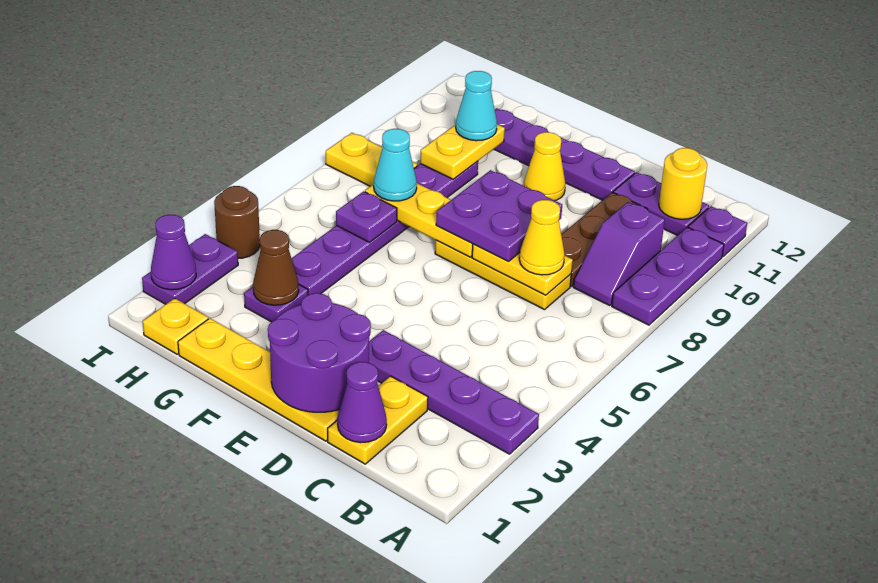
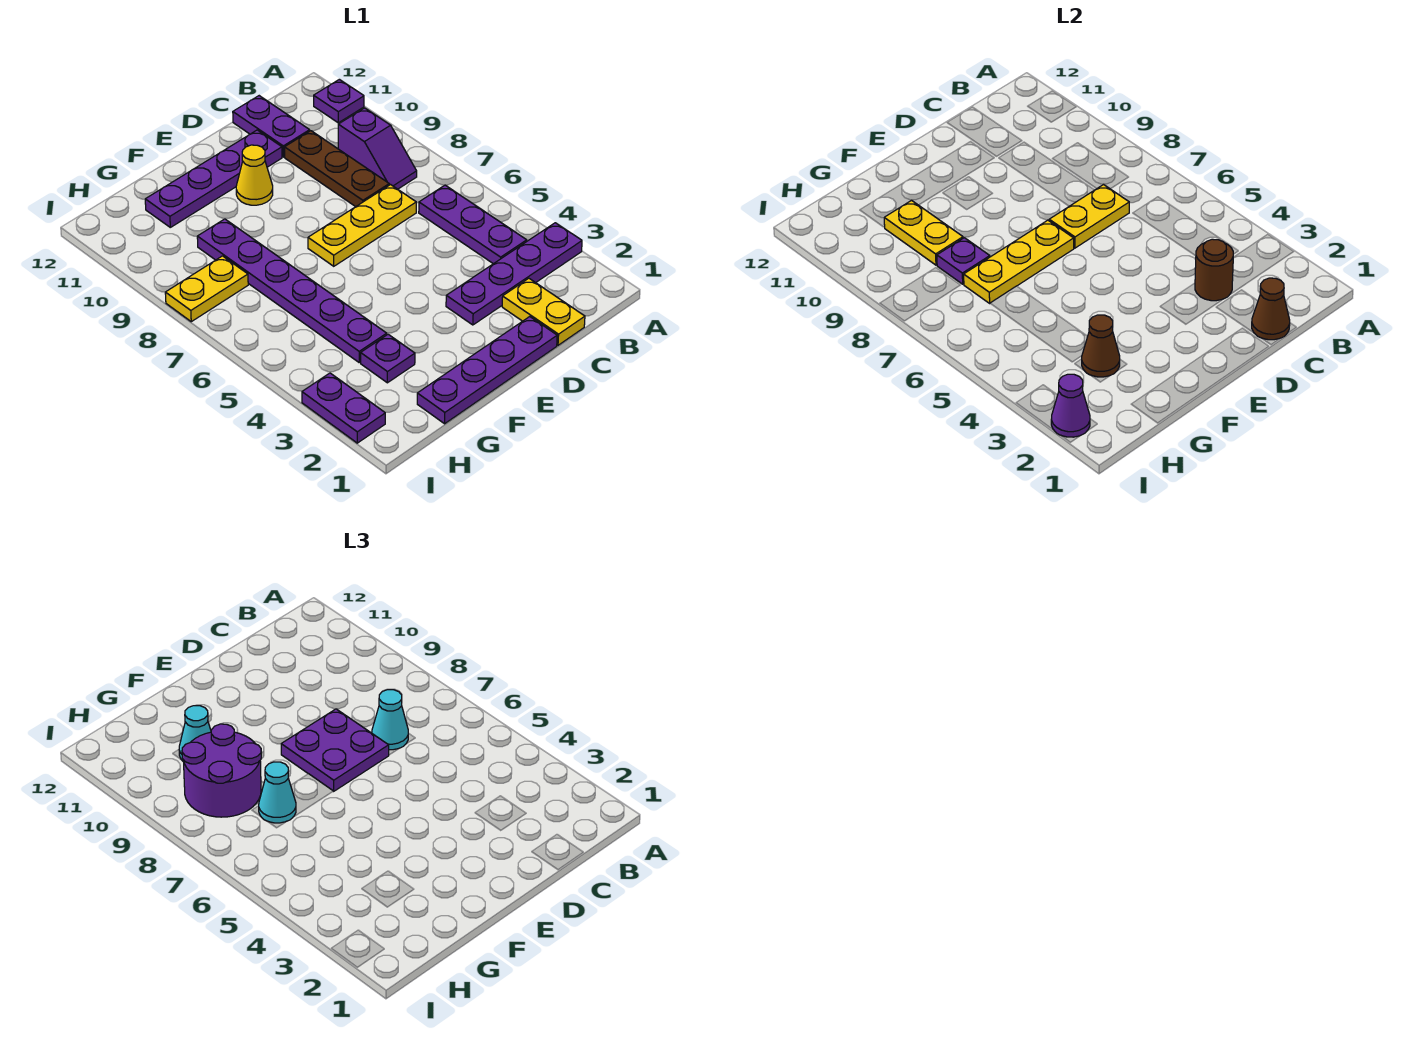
purple 1x3 plate [612,227,724,325] -> purple 1x3 plate moved to [419,185,527,264]
purple 1x2 plate [613,172,709,236] -> purple 1x2 plate turned to [233,96,310,157]
yellow 1x1 round brick [659,148,707,219] -> none
purple 1x1 cone [338,362,387,443] -> brown 1x1 cone [1252,278,1290,340]
yellow 1x1 cone [519,200,565,275] -> cyan 1x1 cone [372,690,408,750]
yellow 1x4 plate [178,318,339,441] -> purple 1x4 plate [417,317,557,424]
purple 2x2 round brick [268,293,371,412] -> purple 2x2 round brick moved to [182,724,261,817]
purple 1x1 plate [336,191,397,242] -> purple 1x1 plate moved to [937,238,990,284]
yellow 1x1 plate [143,298,208,354] -> none
brown 1x1 round brick [214,186,260,258] -> brown 1x1 round brick moved to [1195,239,1233,301]

